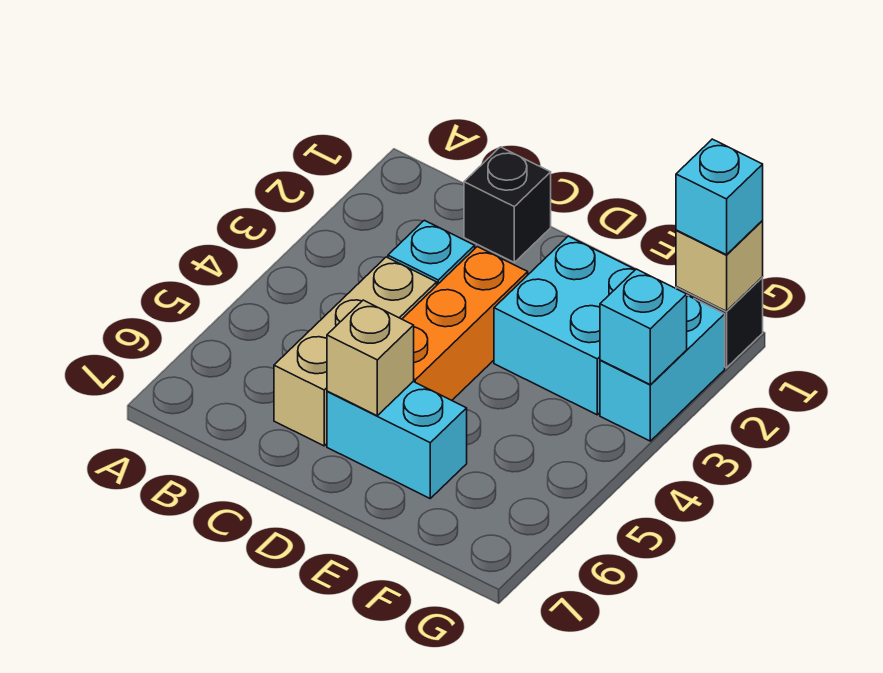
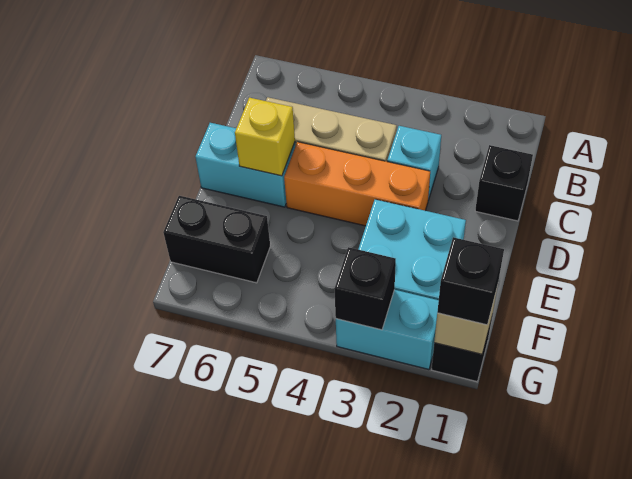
cyan 1x2 brick [327,382,467,498] -> cyan 1x2 brick turned to [196,123,295,207]
tan 1x1 brick [327,300,414,416] -> yellow 1x1 brick [235,98,295,176]
none -> black 1x2 brick [163,196,270,283]
cyan 1x1 brick [676,139,763,255] -> black 1x1 brick [437,237,504,325]
cyan 1x1 brick [600,269,687,384] -> black 1x1 brick [335,247,396,330]

